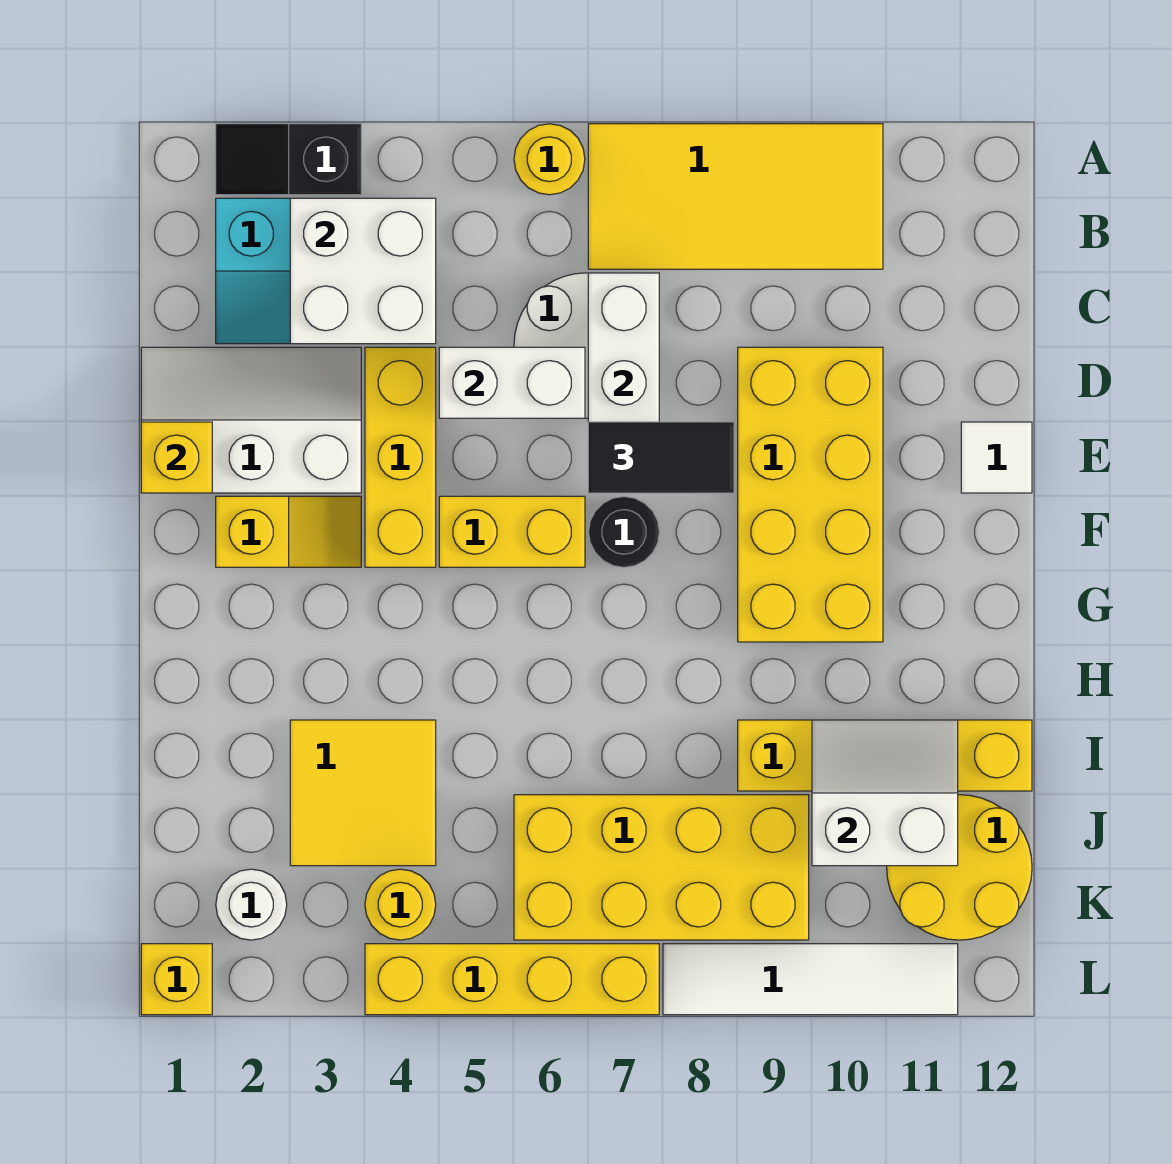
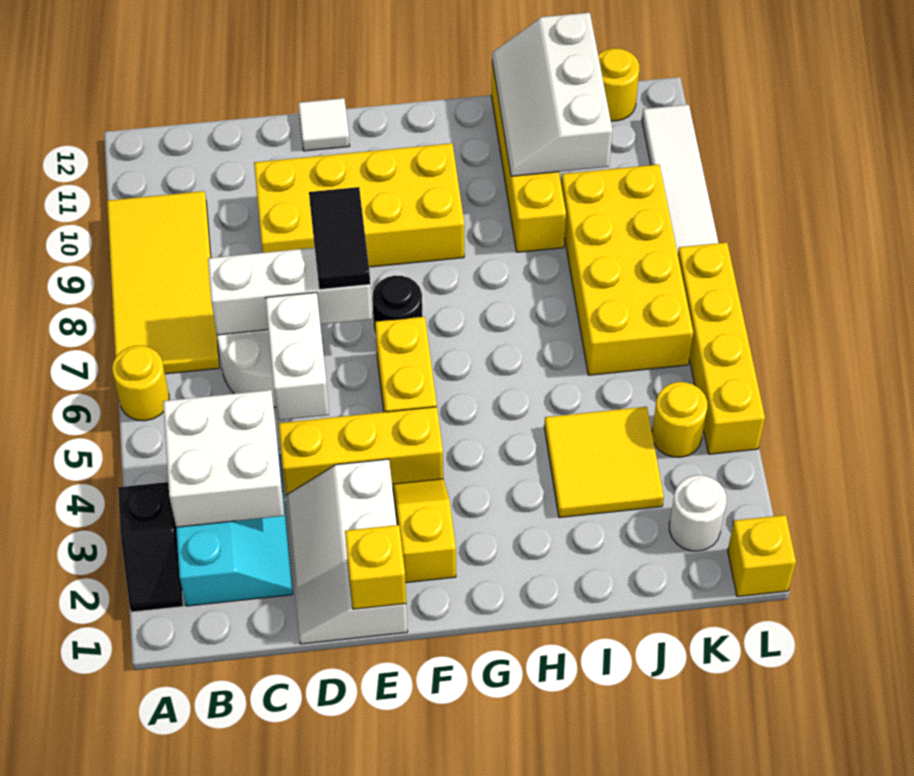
white 2x2 slope [812,720,958,866] -> white 2x3 slope [492,13,612,176]
yellow 2x2 round brick [887,795,1032,940] -> yellow 1x1 round brick [598,48,639,121]

